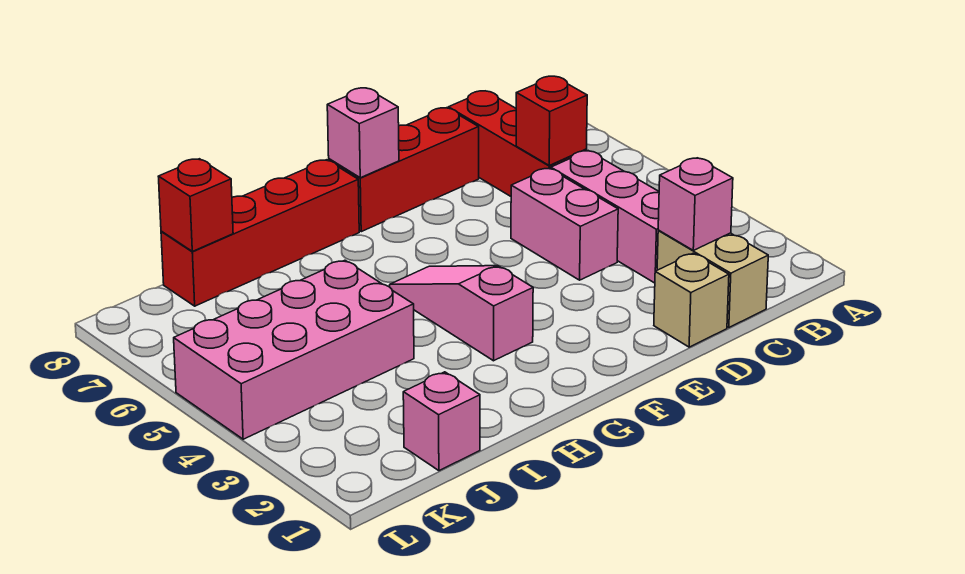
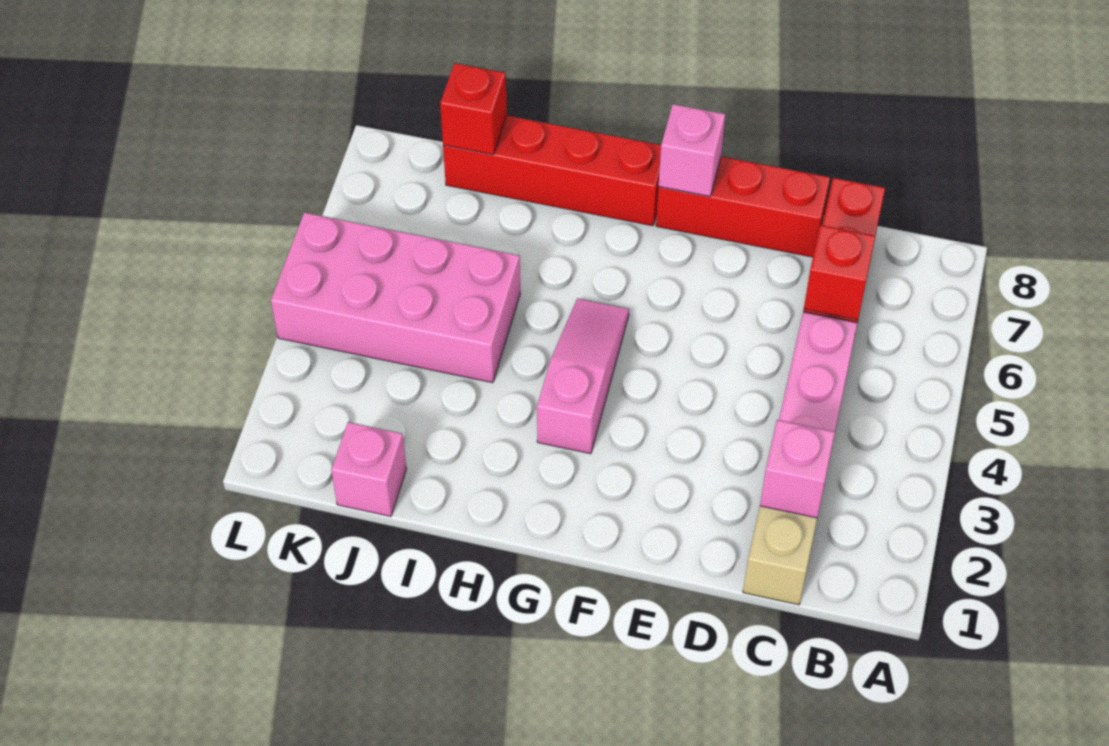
tan 1x1 brick [654,253,729,347] -> none
pink 1x2 brick [511,168,618,280] -> none

